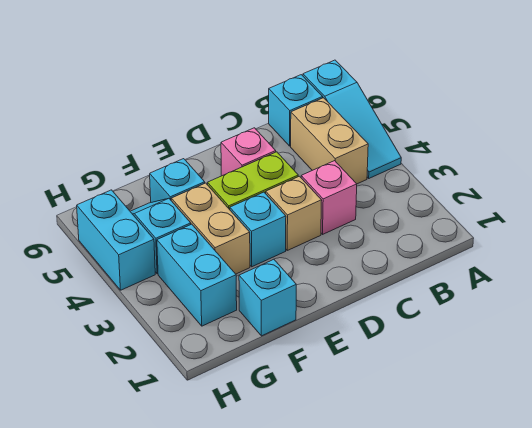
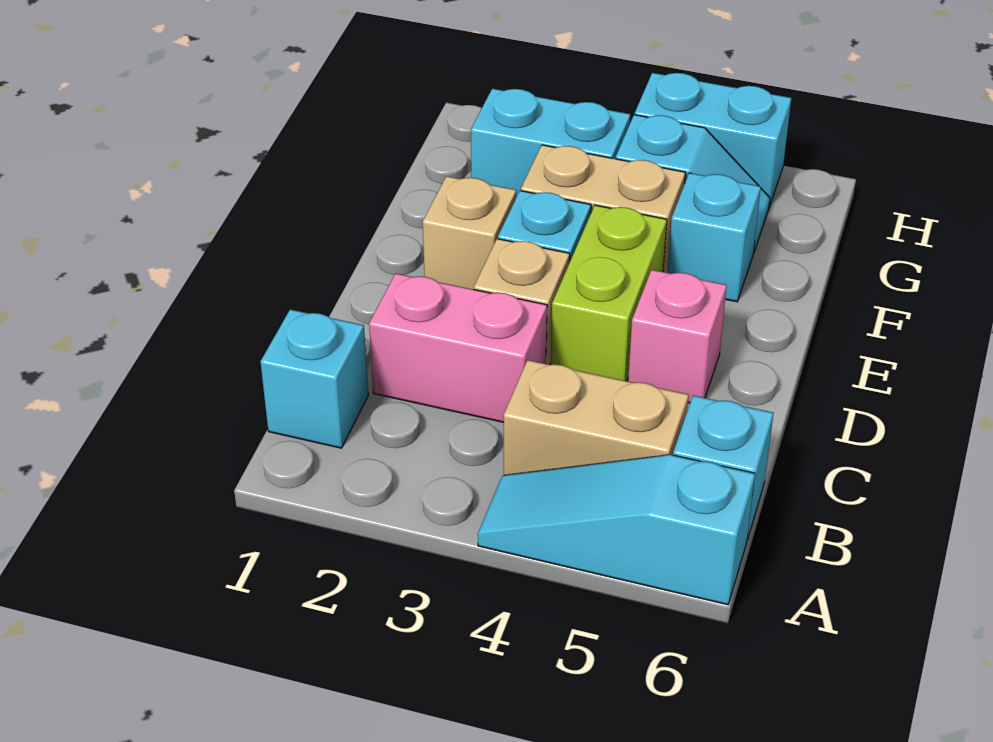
pink 1x1 brick [301,161,357,234] -> pink 1x2 brick [369,273,547,422]
none -> tan 1x1 brick [423,176,516,289]
cyan 1x1 brick [239,259,296,336] -> cyan 1x1 brick moved to [260,309,368,448]

